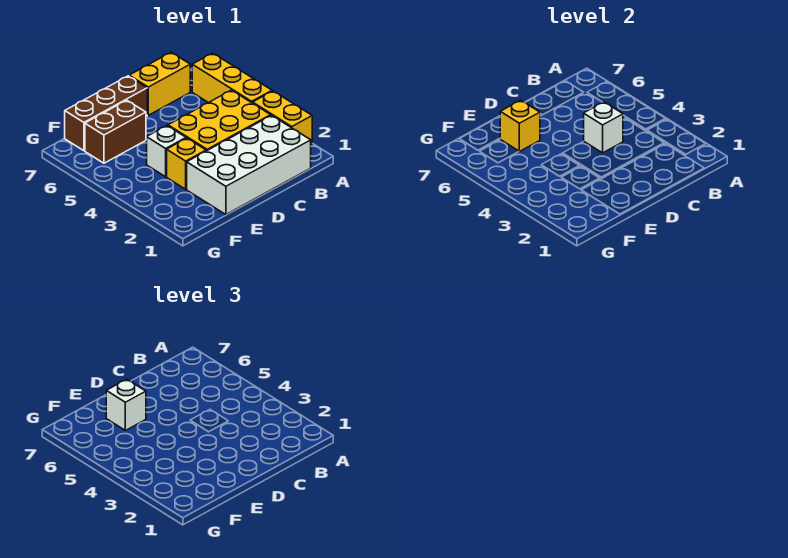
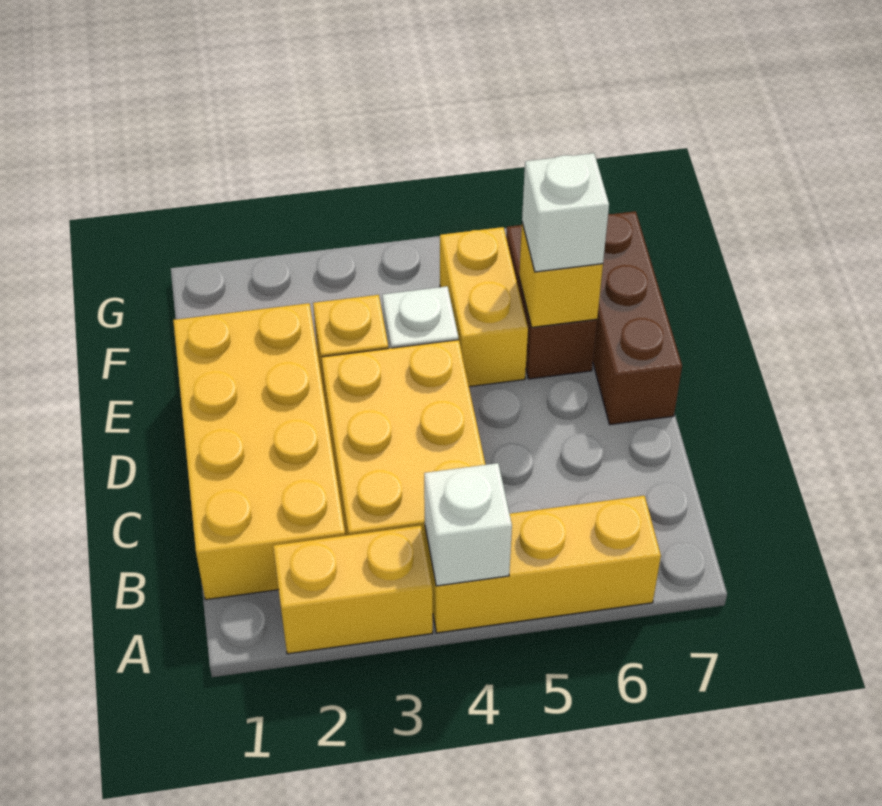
white 2x4 brick [187,115,311,215] -> yellow 2x4 brick [173,303,345,600]
yellow 1x2 brick [129,52,190,115] -> yellow 1x2 brick moved to [440,227,528,387]
white 1x1 brick [584,102,623,153] -> white 1x1 brick moved to [424,463,512,586]

